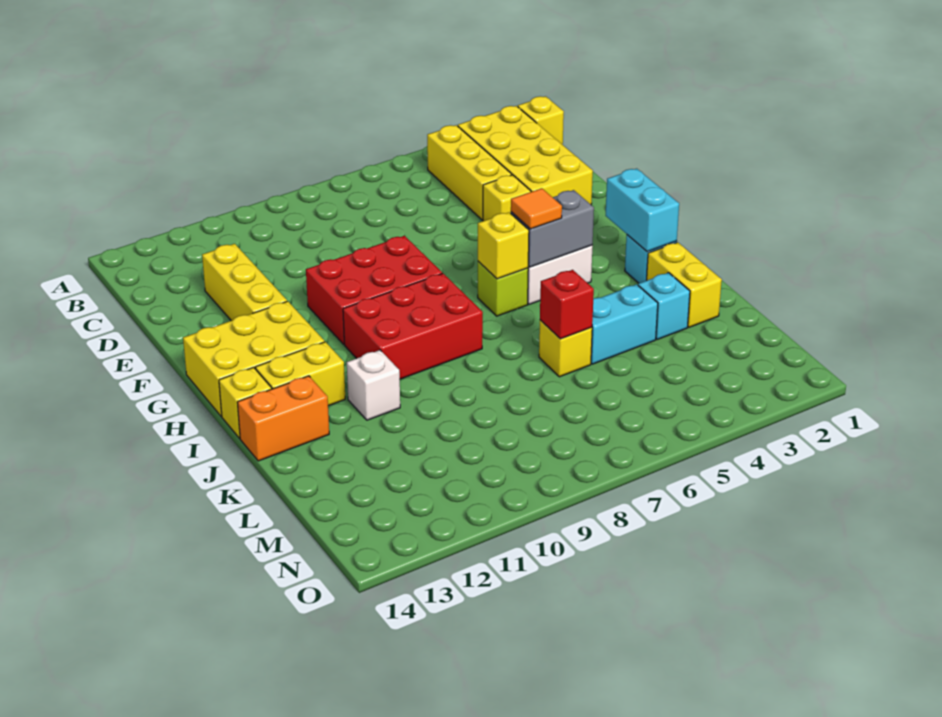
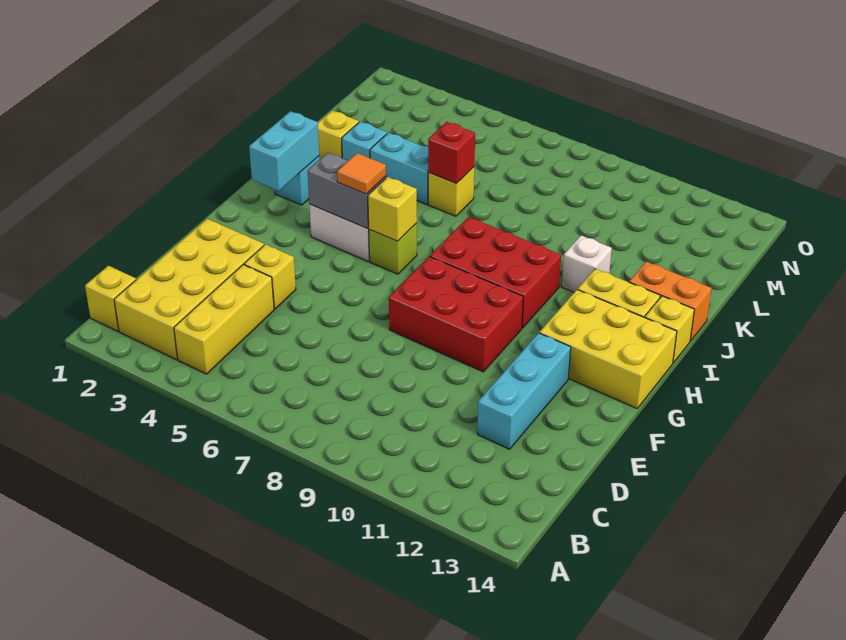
yellow 1x3 brick [202,244,287,321] -> cyan 1x3 brick [477,333,571,449]
yellow 1x2 brick [647,242,722,327] -> yellow 1x1 brick [318,110,359,159]

